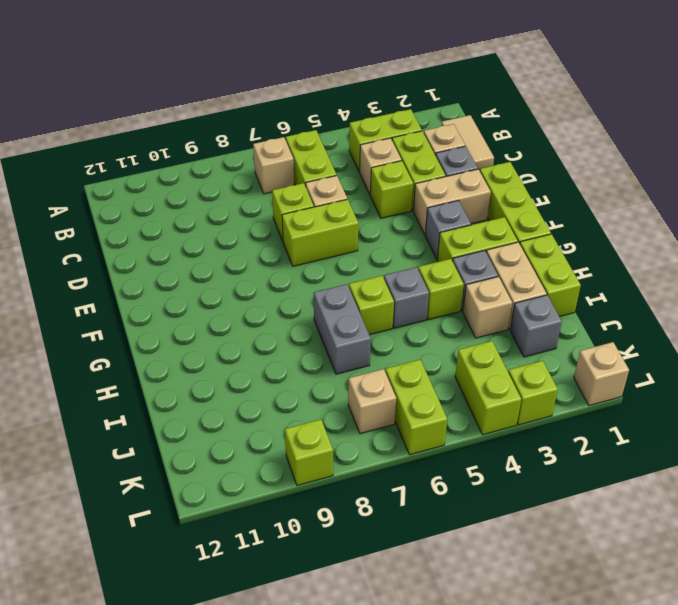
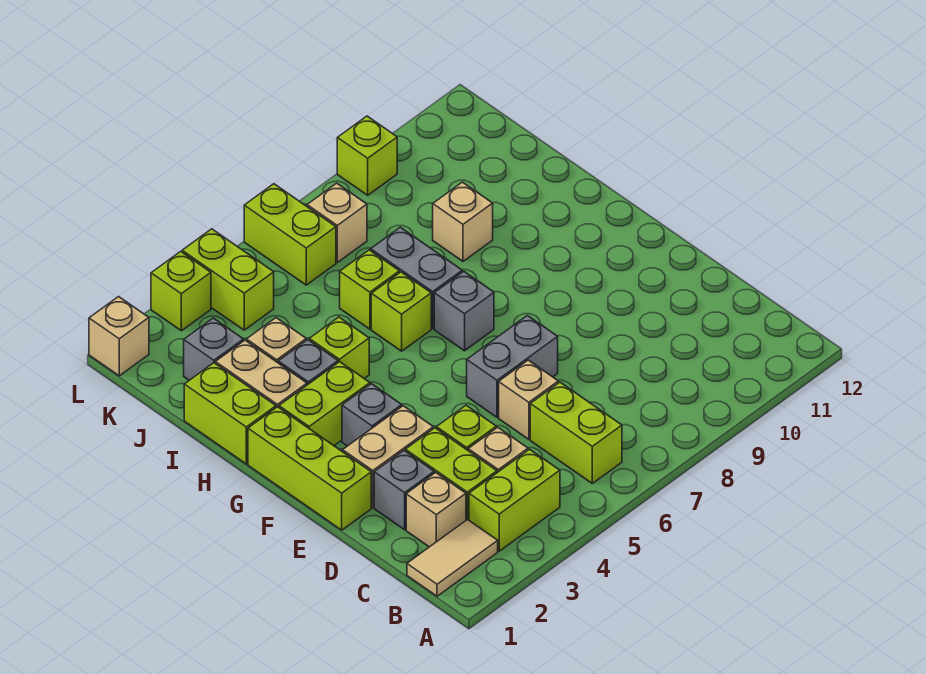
tan 1x2 tile [441,115,494,170] -> tan 1x2 tile turned to [407,519,498,596]
tan 1x1 brick [253,137,294,194] -> tan 1x1 brick moved to [433,182,493,261]
lime 1x1 brick [272,183,314,241] -> lime 1x1 brick moved to [340,250,399,329]
lime 1x2 brick [282,199,358,266] -> grey 1x2 brick [467,316,558,417]
grey 1x1 brick [384,267,429,328] -> grey 1x1 brick moved to [434,272,494,351]

